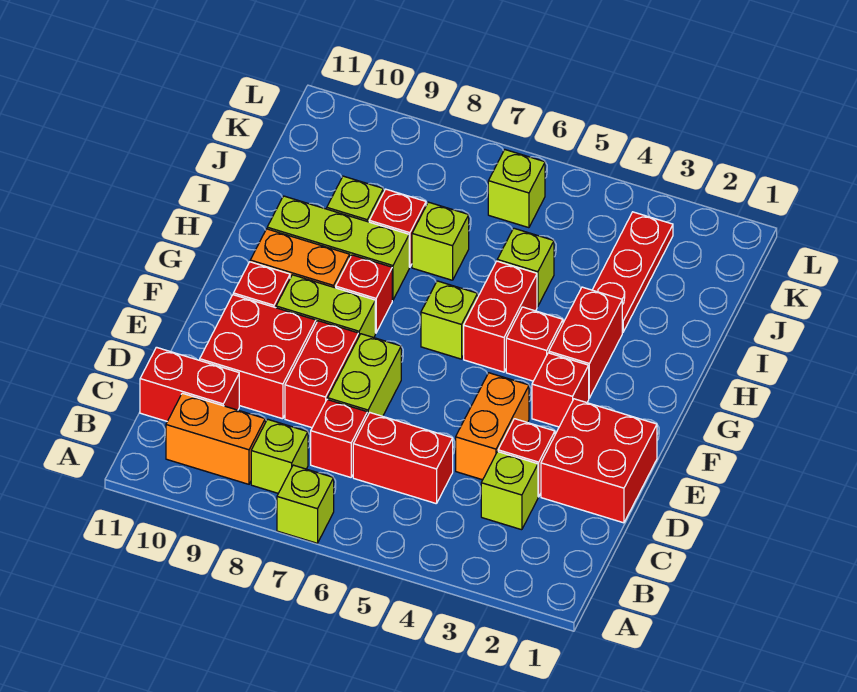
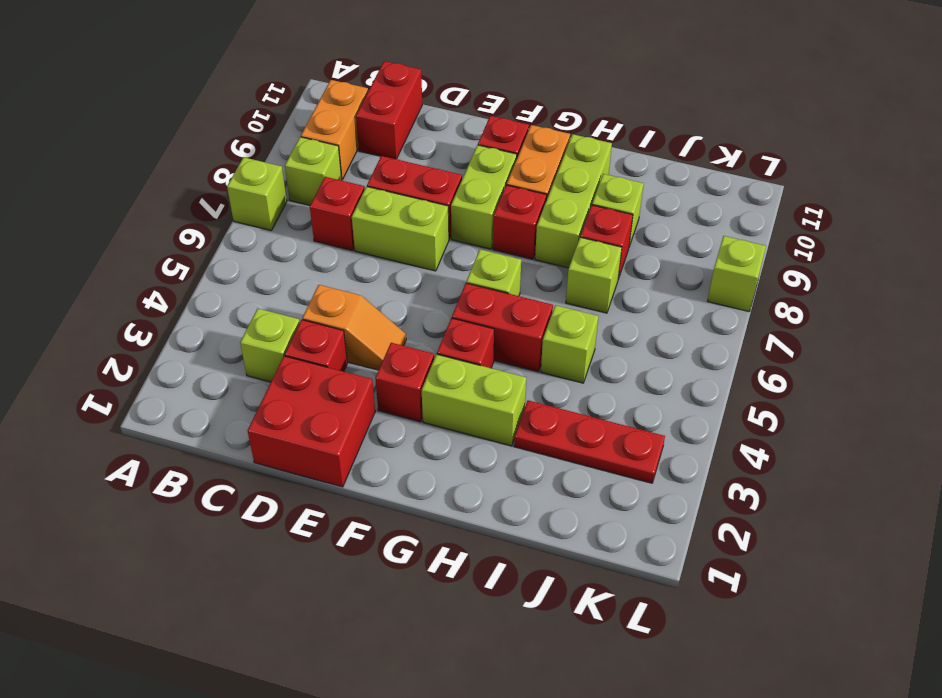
red 1x2 brick [353,413,453,504] -> none
orange 1x2 brick [456,373,529,480] -> orange 1x2 slope [302,285,406,370]
red 2x2 brick [200,295,316,419] -> none
red 1x2 brick [549,287,622,398] -> lime 1x2 brick [422,354,526,446]
lime 1x1 brick [488,150,545,228] -> lime 1x1 brick moved to [708,236,766,312]

